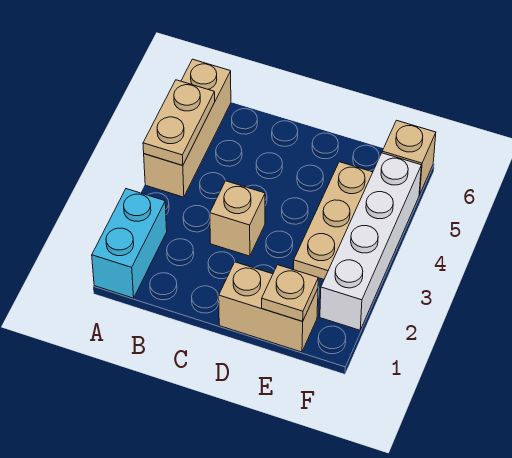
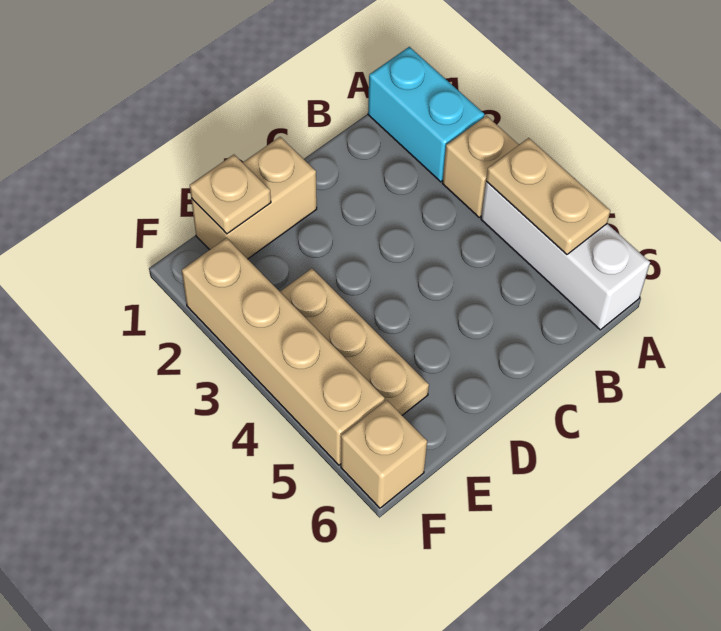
tan 1x3 brick [144,59,231,197] -> white 1x3 brick [481,182,650,330]
tan 1x1 brick [210,181,265,256] -> tan 1x1 brick moved to [443,116,519,217]
white 1x4 brick [320,153,421,330] -> tan 1x4 brick [182,238,385,465]

